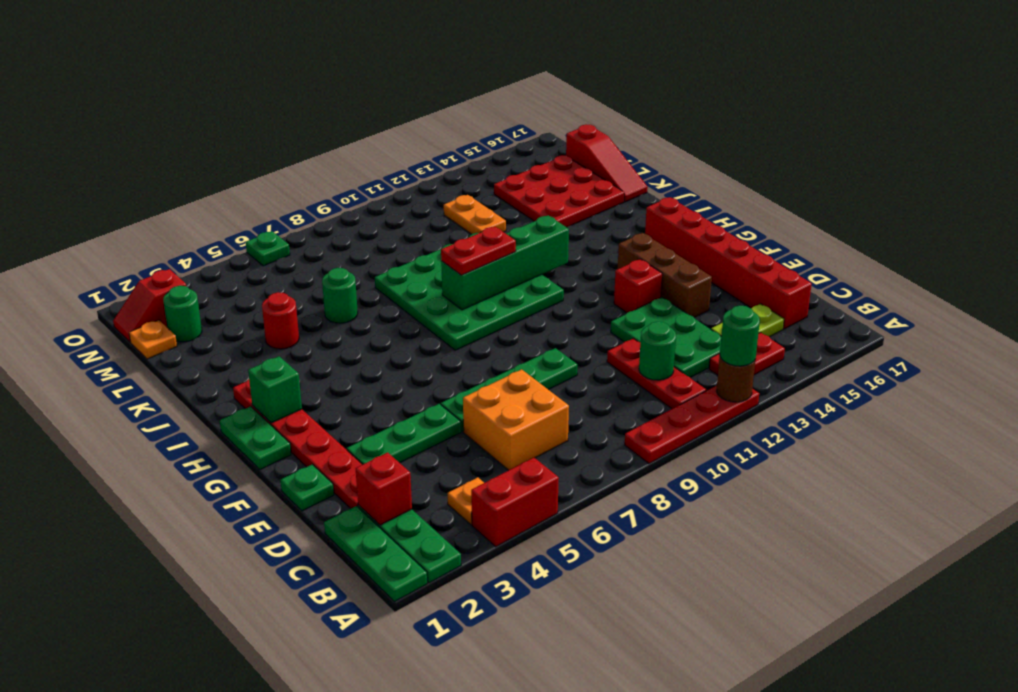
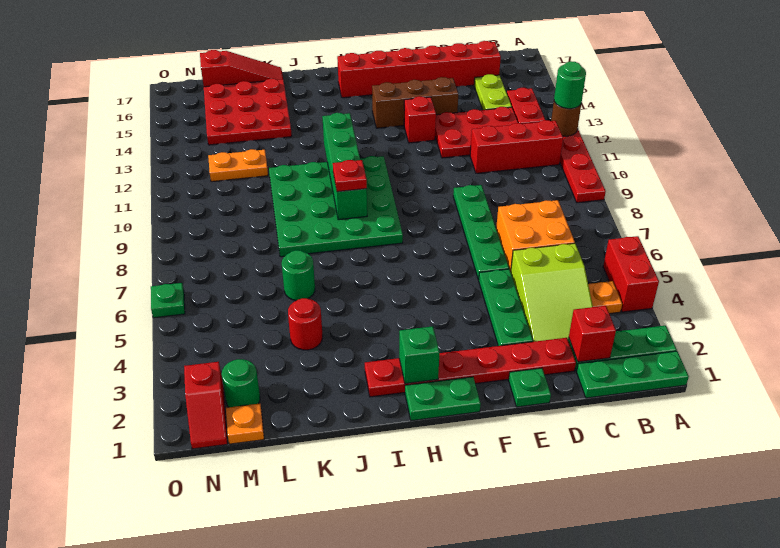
red 1x3 plate [607,339,706,409] -> red 1x3 brick [470,120,563,173]
none -> lime 2x3 slope [511,243,593,342]
green 1x1 round brick [639,322,676,380] -> none
green 2x3 plate [611,297,721,378] -> red 2x3 plate [435,107,518,158]
red 1x2 plate [441,227,516,275] -> red 1x1 plate [333,160,367,192]

